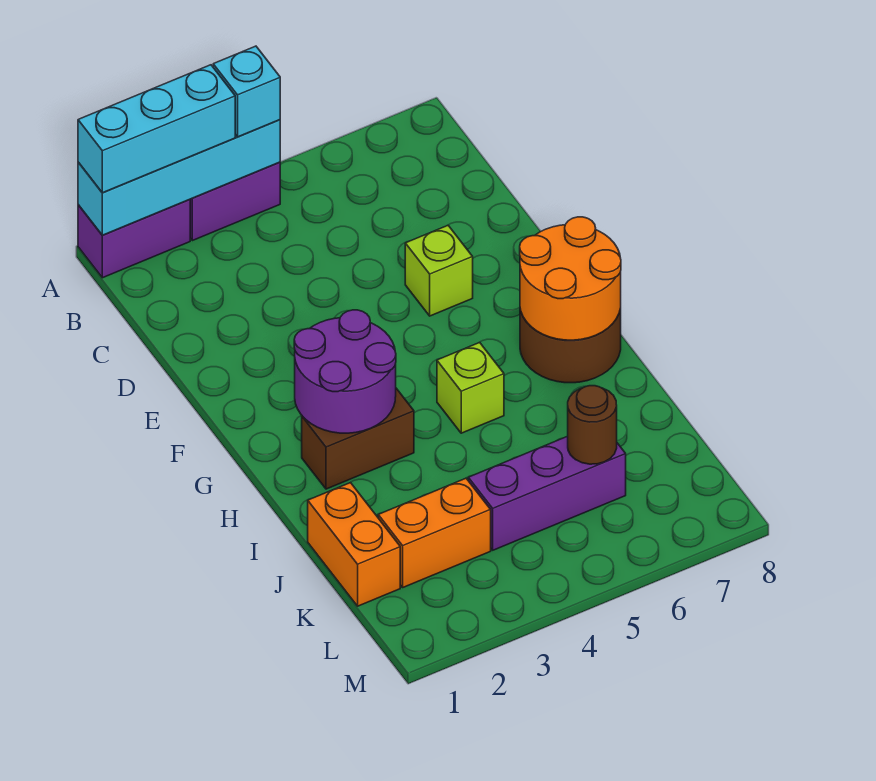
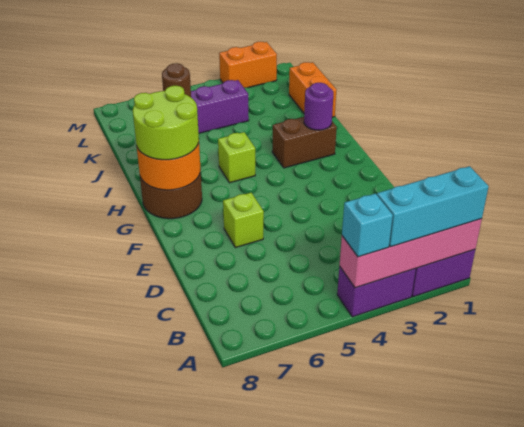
cyan 1x4 brick [78,120,280,235] -> pink 1x4 brick [340,219,482,288]
purple 2x2 round brick [294,310,396,433] -> purple 1x1 round brick [304,83,333,130]
none -> lime 2x2 round brick [133,86,199,160]
orange 1x2 brick [378,478,491,587] -> orange 1x2 brick moved to [219,42,277,88]

